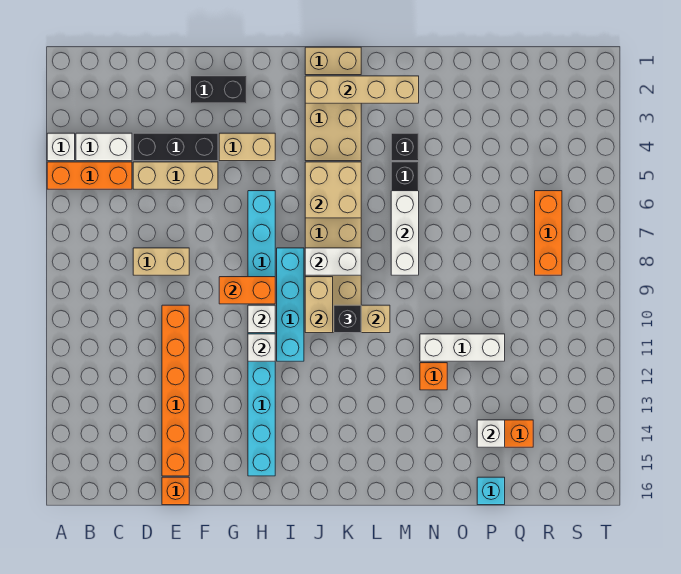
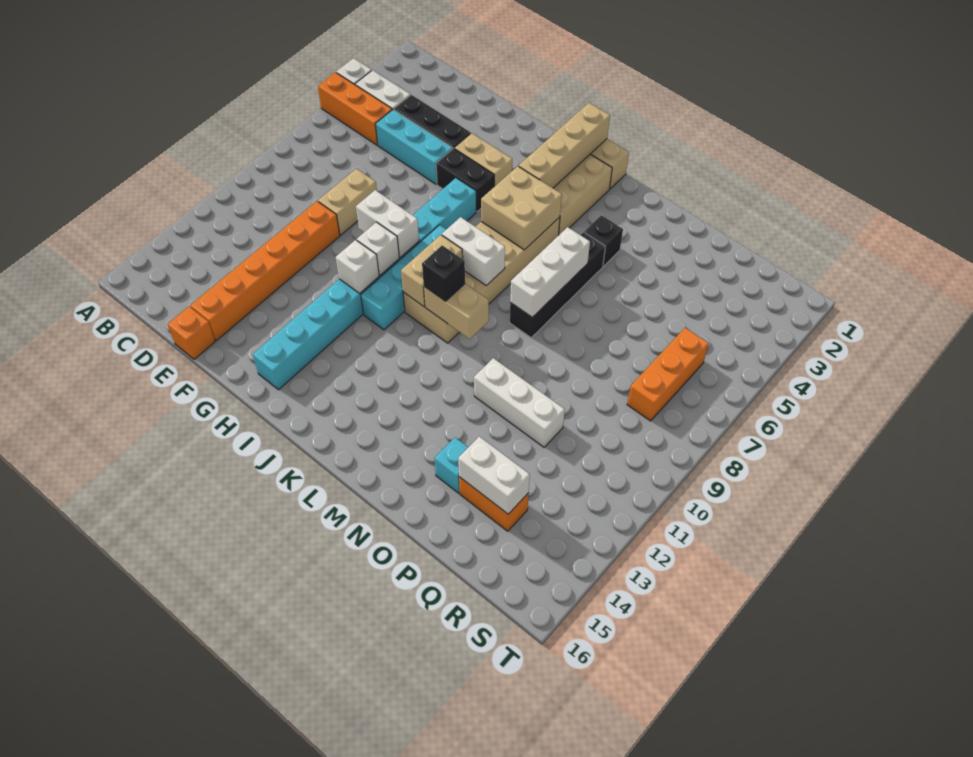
tan 1x3 brick [133,162,218,189] -> cyan 1x3 brick [376,110,453,184]
tan 1x2 brick [133,248,189,275] -> tan 1x2 brick turned to [318,169,377,235]
black 1x2 brick [191,76,247,103] -> black 1x2 brick moved to [436,148,494,211]
orange 1x2 brick [219,277,275,304] -> white 1x2 brick [356,190,419,258]
tan 1x4 brick [305,76,419,103] -> tan 1x4 brick turned to [519,103,610,188]
orange 1x1 brick [420,363,447,390] -> none
white 1x1 brick [477,420,505,447] -> white 1x2 brick [458,437,530,514]
cyan 1x1 brick [477,477,505,505] -> cyan 1x1 brick moved to [435,438,468,493]

